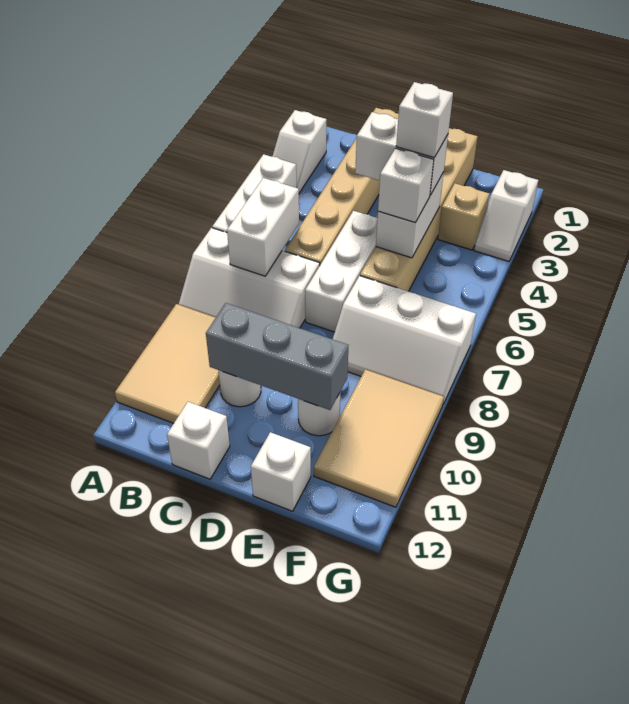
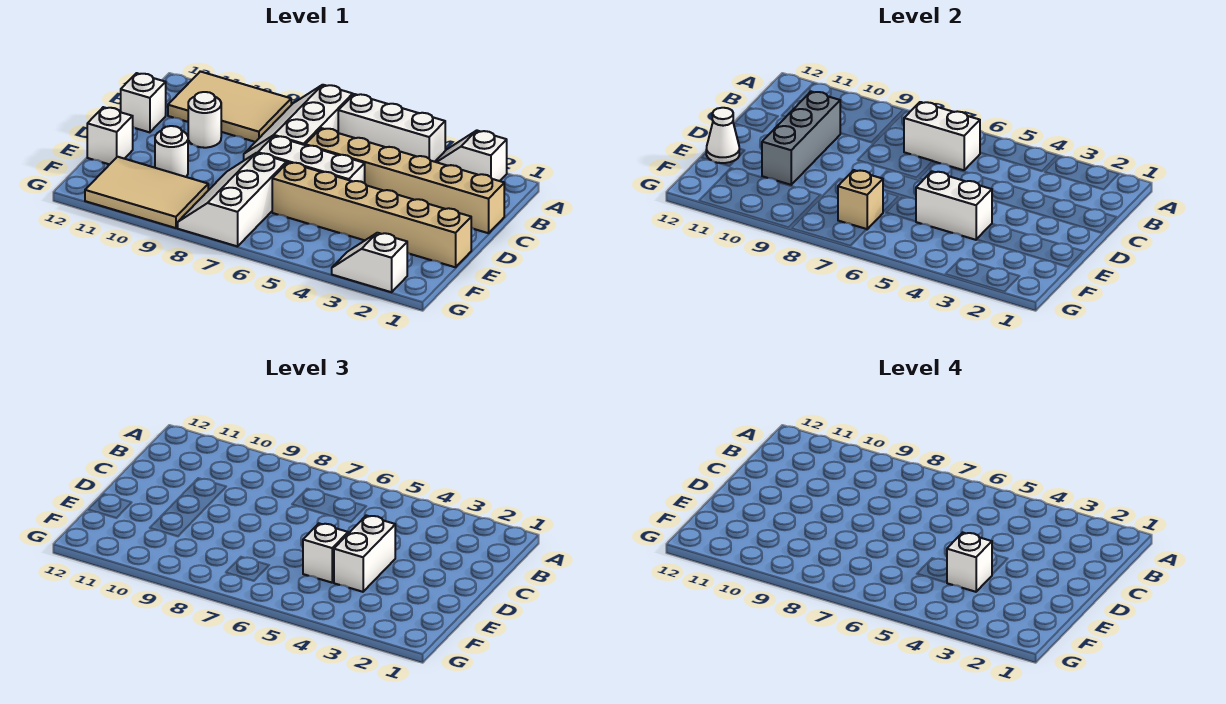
none -> white 1x1 cone [706,108,739,163]
tan 1x1 brick [438,183,489,250] -> tan 1x1 brick moved to [838,170,883,229]

